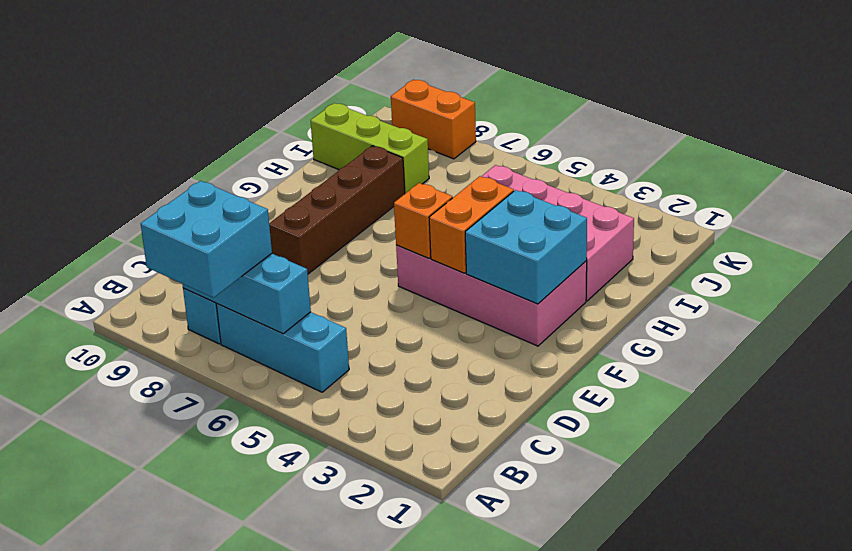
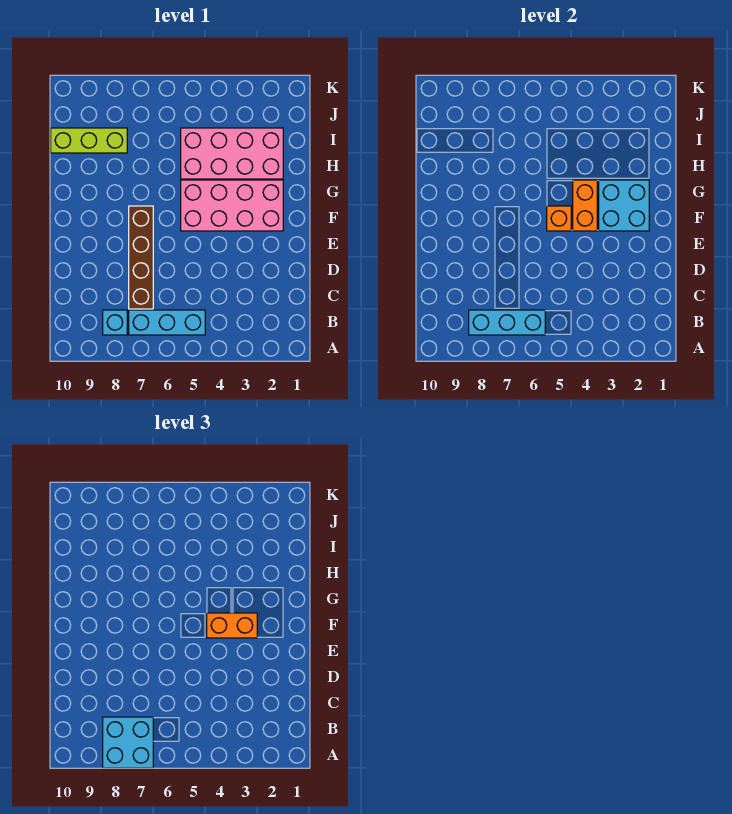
brown 1x4 brick [269,146,405,274] -> brown 1x4 brick moved to [129,206,153,309]
orange 1x2 brick [391,80,476,159] -> orange 1x2 brick moved to [207,613,257,638]

